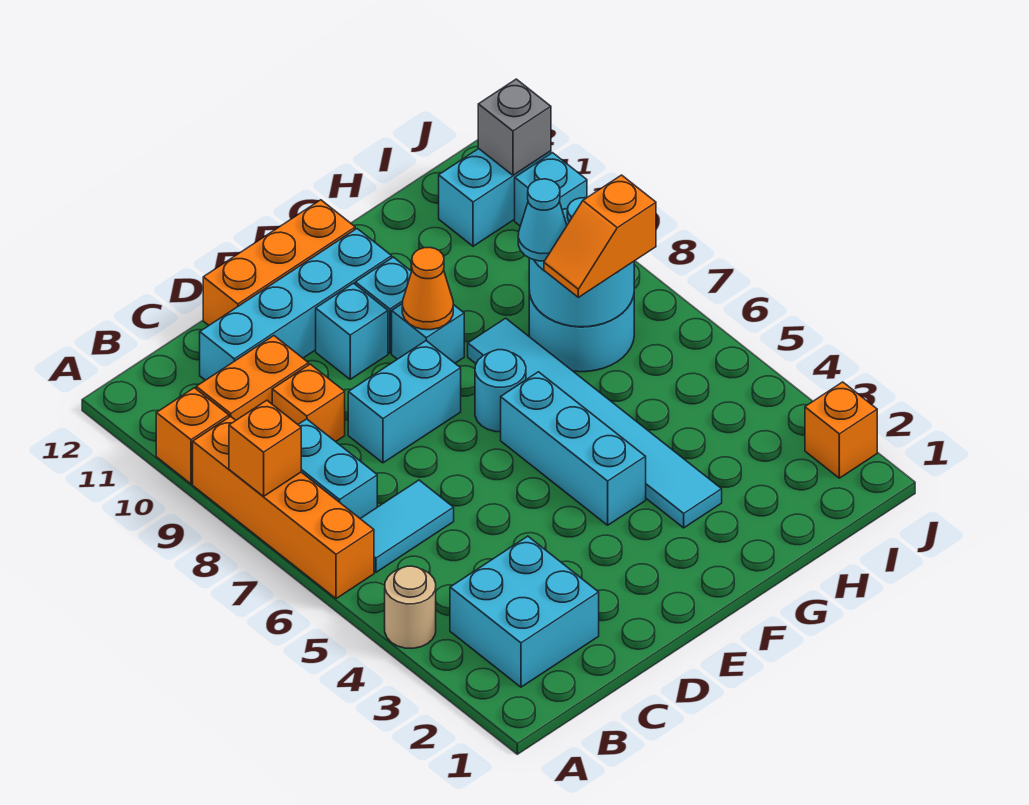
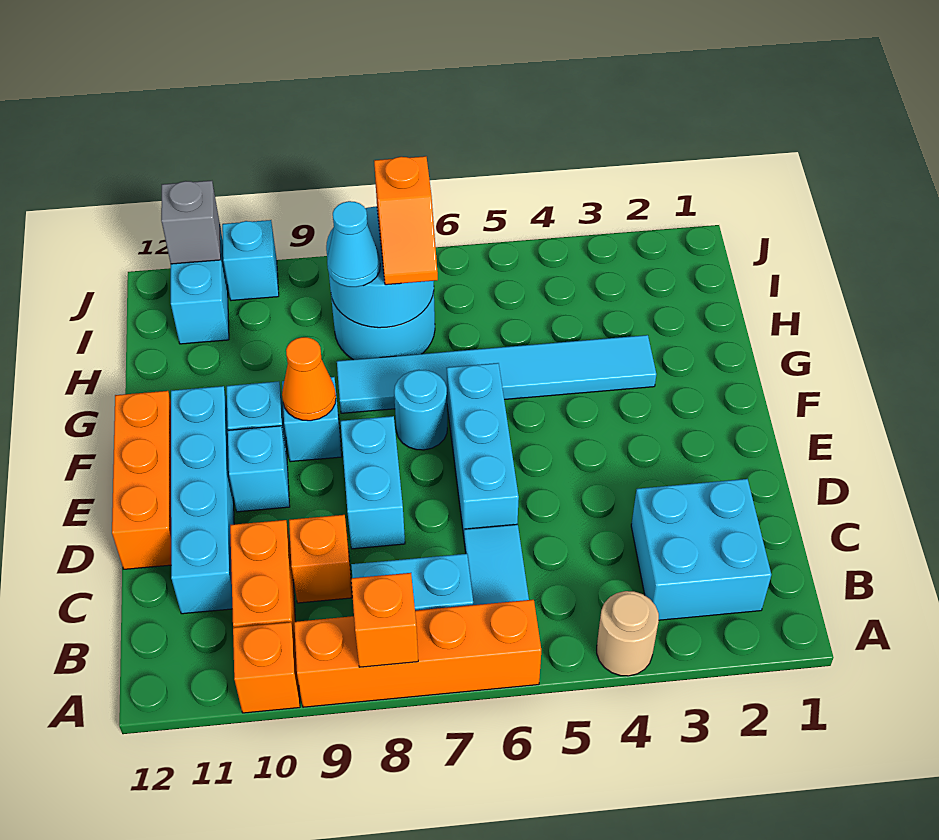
cyan 1x3 brick [501,372,646,525] -> cyan 1x3 brick turned to [447,363,519,536]
orange 1x1 brick [805,382,877,478] -> none

